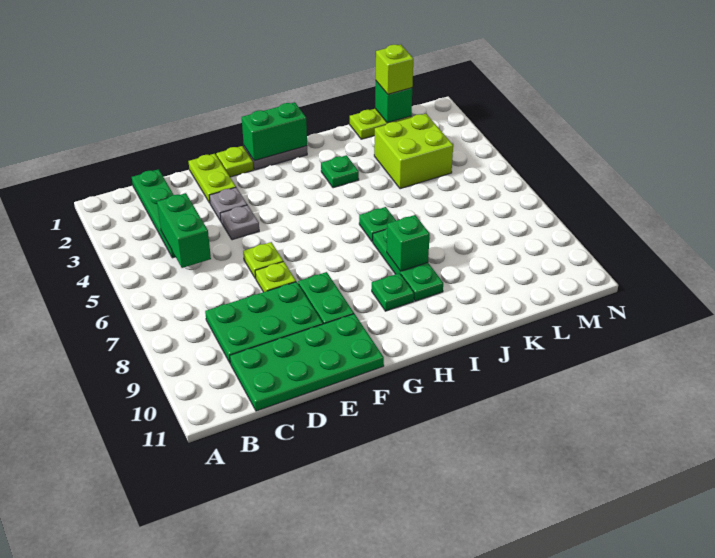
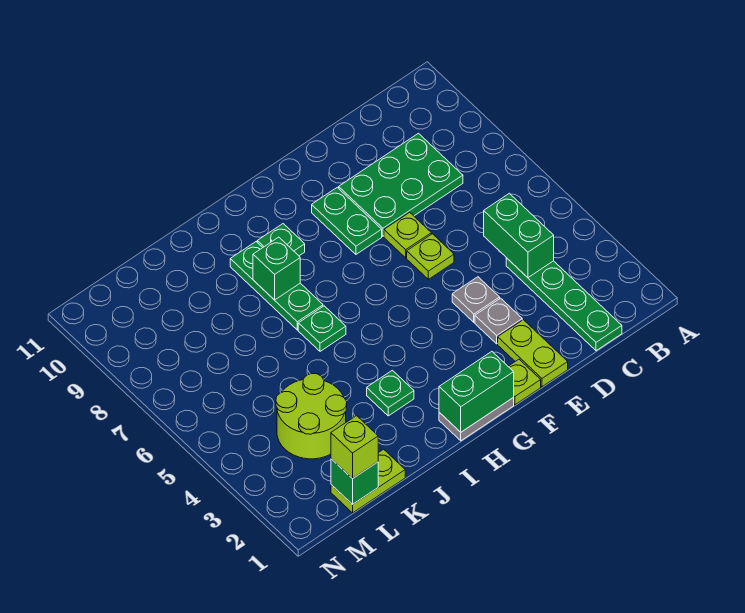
green 2x4 plate [230,314,384,411] -> none
lime 2x2 brick [374,114,453,189] -> lime 2x2 round brick [276,374,347,459]

